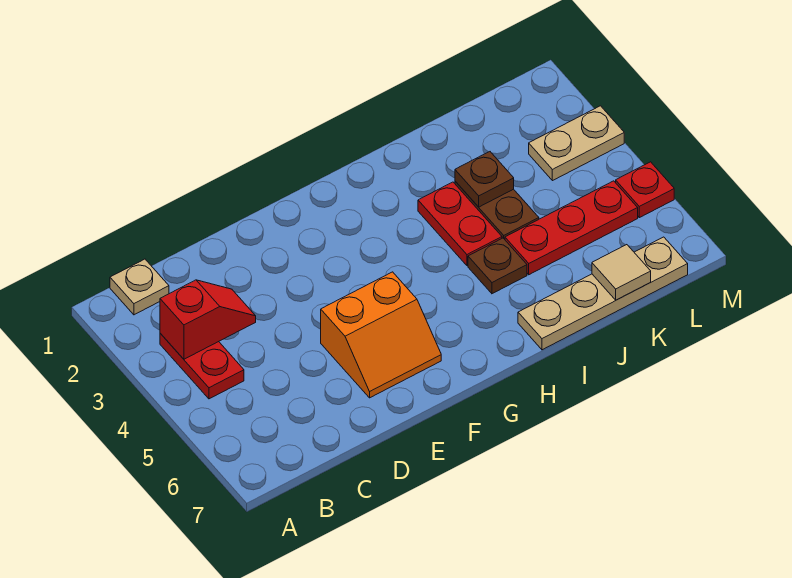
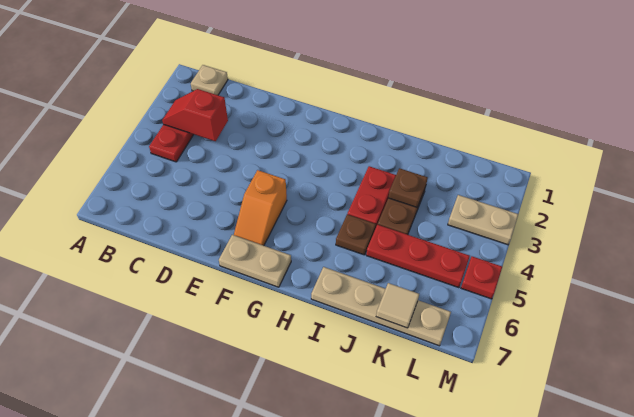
red 1x2 slope [160,280,256,359] -> red 1x2 slope turned to [162,89,228,141]
orange 2x2 slope [321,272,441,398] -> orange 1x2 slope [234,170,287,246]
none -> tan 1x2 plate [219,235,291,287]

